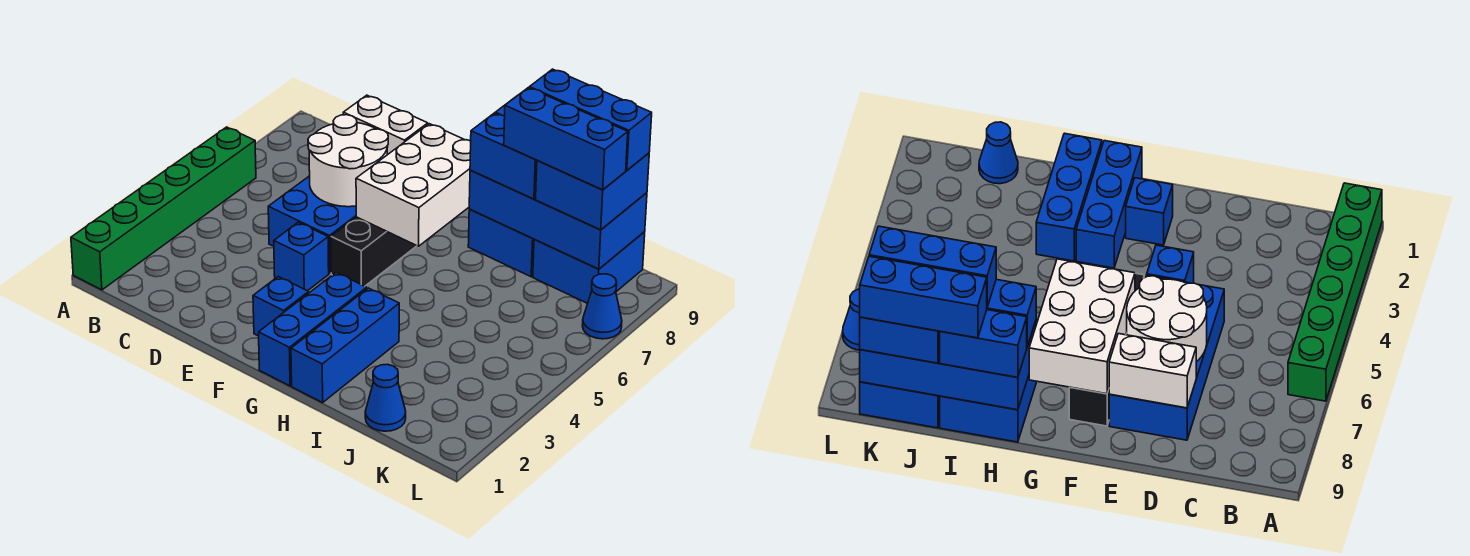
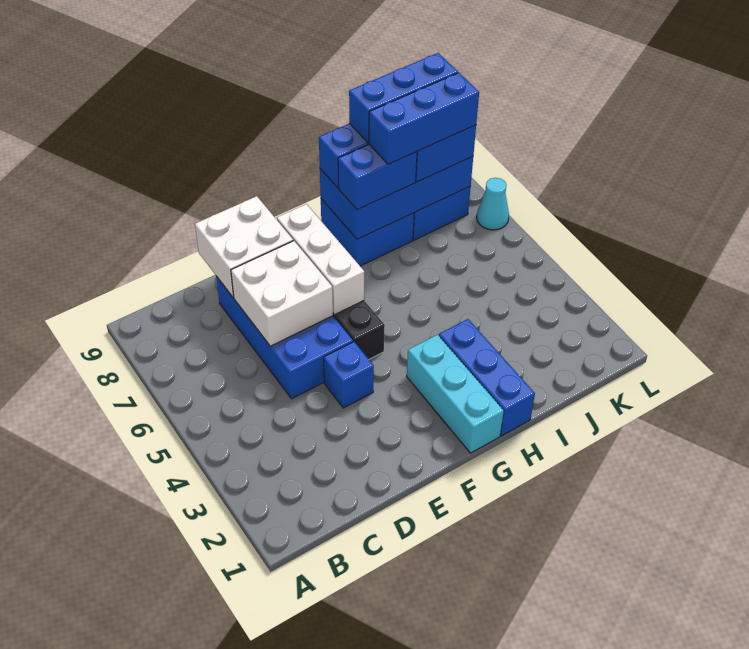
green 1x6 brick [71,127,256,290] -> none
white 2x2 round brick [308,115,388,207] -> white 2x2 brick [231,241,333,346]
white 1x2 brick [343,95,428,155] -> white 2x2 brick [195,196,293,298]
blue 1x1 brick [253,277,309,336] -> none
white 2x3 brick [356,124,471,246] -> white 1x3 brick [277,204,364,315]
blue 1x3 brick [259,273,367,386] -> cyan 1x3 brick [407,335,504,453]
blue 1x1 cone [365,364,406,431] -> none
blue 1x1 cone [582,274,622,339] -> cyan 1x1 cone [477,178,509,230]

